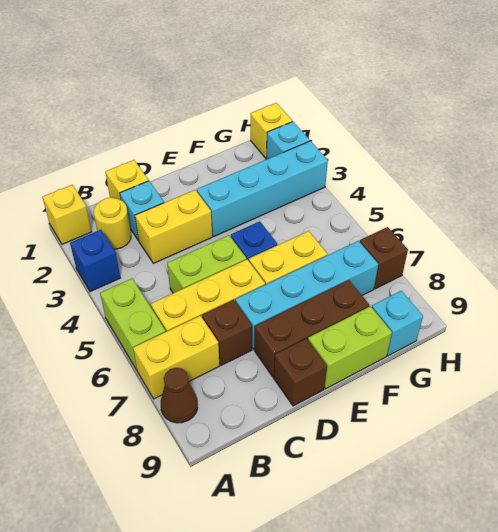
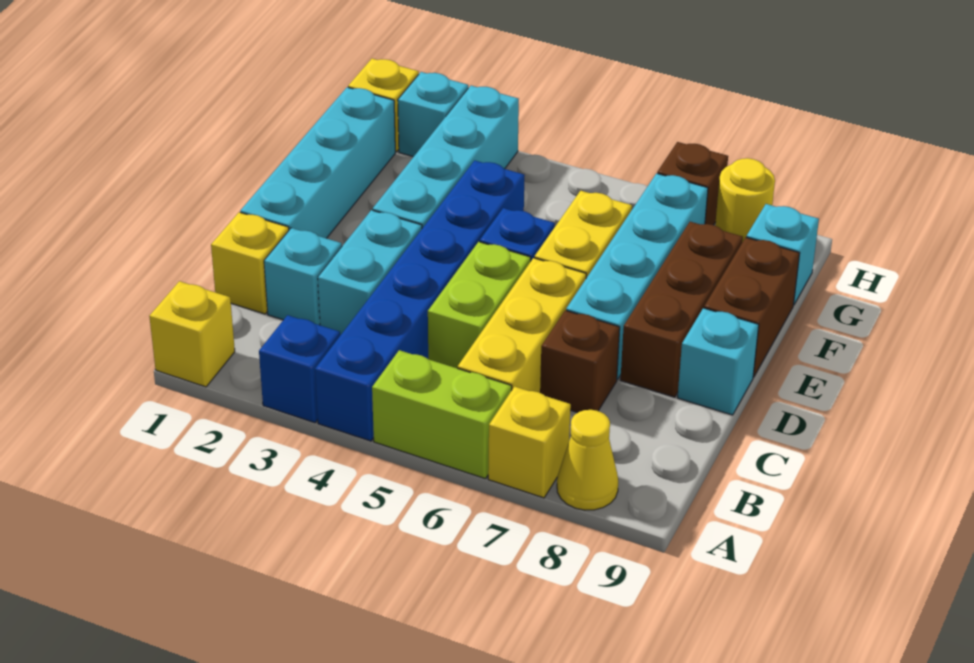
none -> blue 1x6 brick [315,160,525,441]
yellow 1x2 brick [133,316,219,399] -> yellow 1x1 brick [488,386,571,498]
brown 1x1 cone [161,368,198,423] -> yellow 1x1 cone [557,410,618,510]
yellow 1x1 round brick [94,198,131,249] -> yellow 1x1 round brick moved to [715,158,775,242]
yellow 1x2 brick [135,190,212,263] -> cyan 1x2 brick [318,210,422,335]
none -> cyan 1x4 brick [240,87,395,238]
brown 1x1 brick [274,339,327,406] -> cyan 1x1 brick [678,308,759,415]
lime 1x2 brick [308,306,392,389] -> brown 1x2 brick [704,238,800,377]

